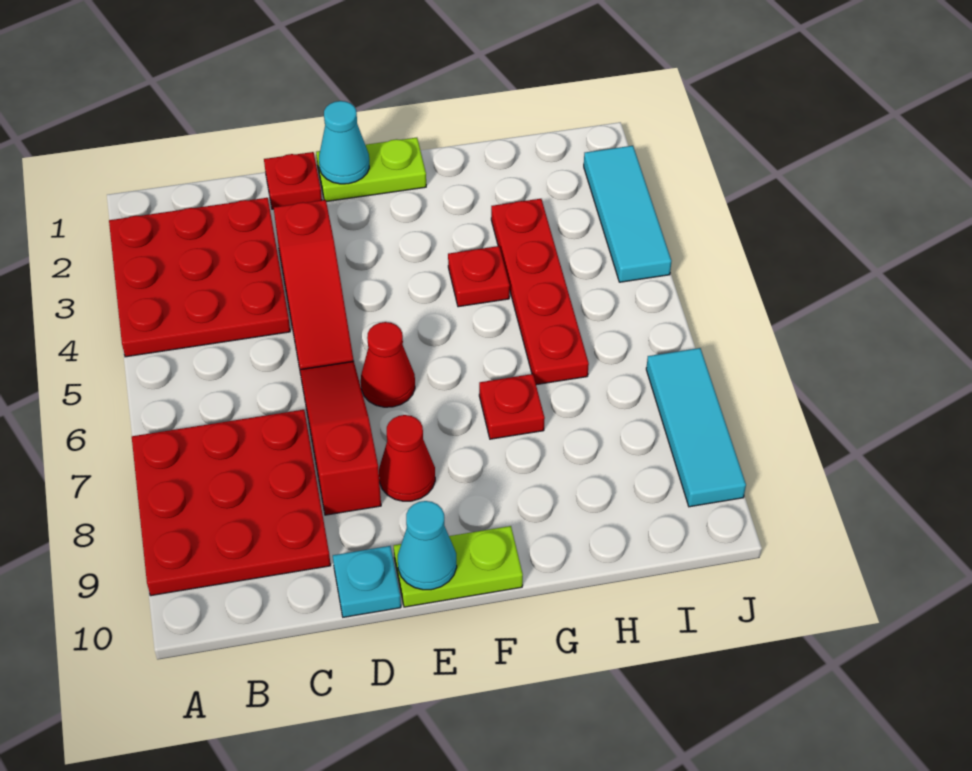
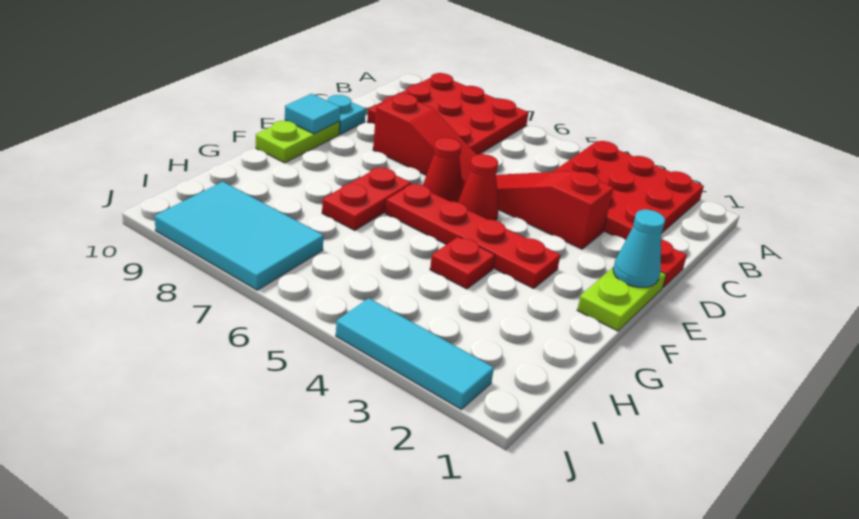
red 1x1 cone [379,415,435,501] -> red 1x1 cone moved to [458,154,499,220]
cyan 1x1 cone [398,501,457,590] -> cyan 1x1 tile [285,94,341,134]
red 1x1 plate [479,374,545,439] -> red 1x2 plate [322,167,411,230]
red 1x4 plate [491,199,589,385] -> red 1x4 plate moved to [385,184,560,289]
cyan 1x3 tile [646,348,746,507] -> cyan 2x3 tile [155,182,324,290]

